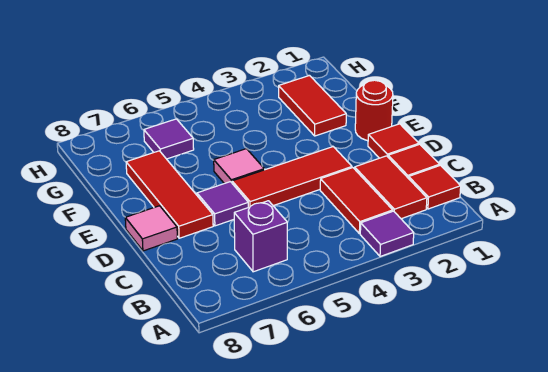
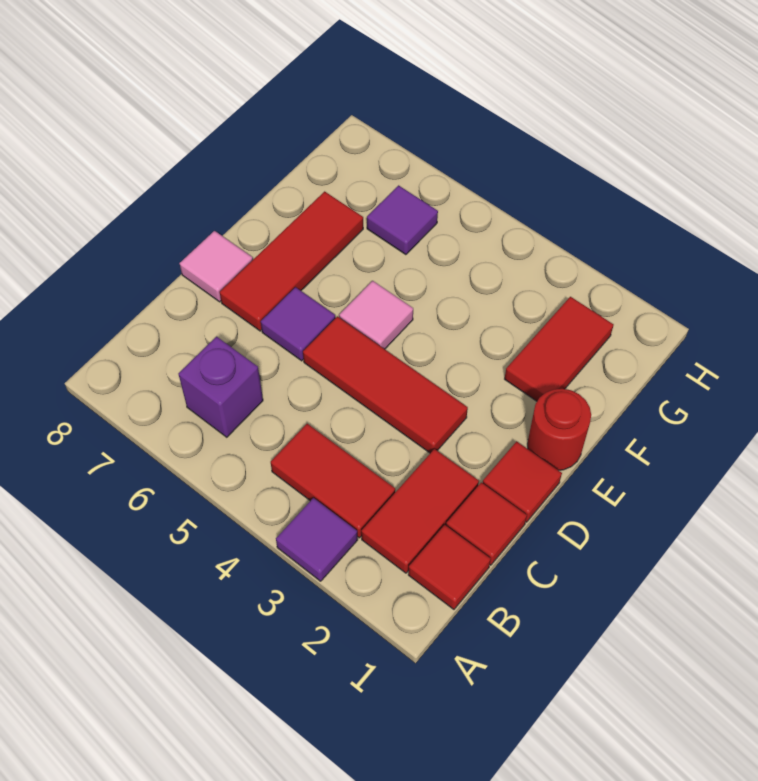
red 1x2 tile [320,168,393,234] -> red 1x2 tile turned to [271,424,395,538]

